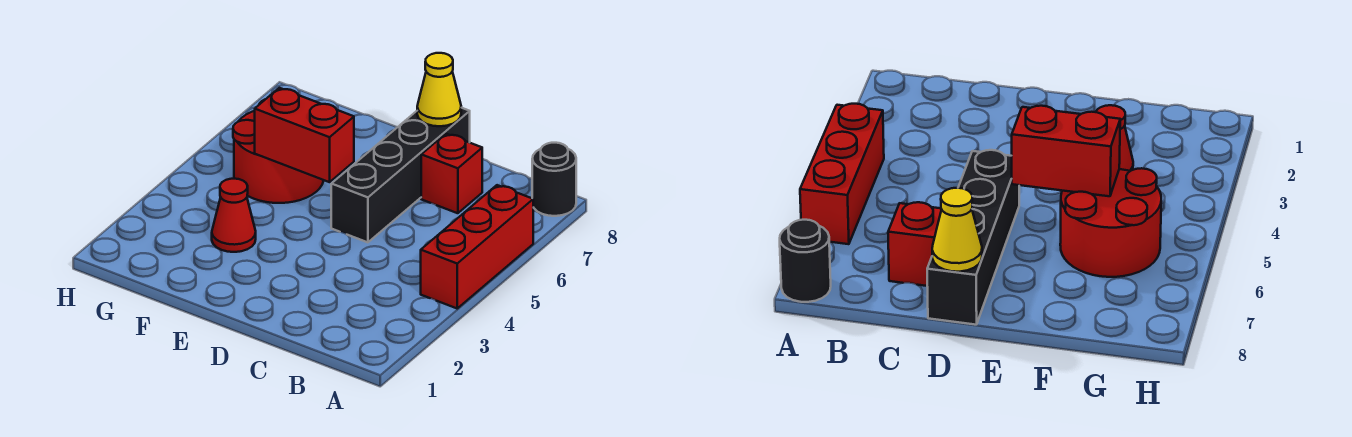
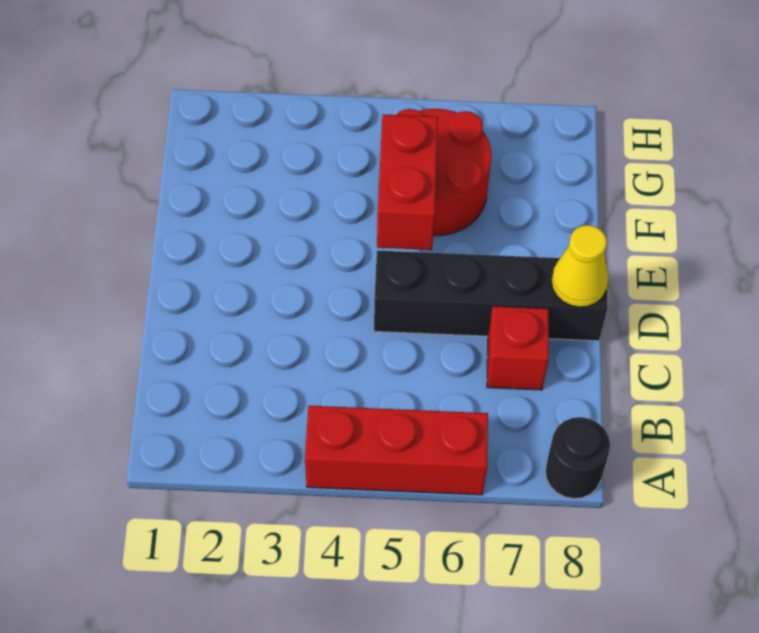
red 1x1 cone [212,179,256,252] -> none

